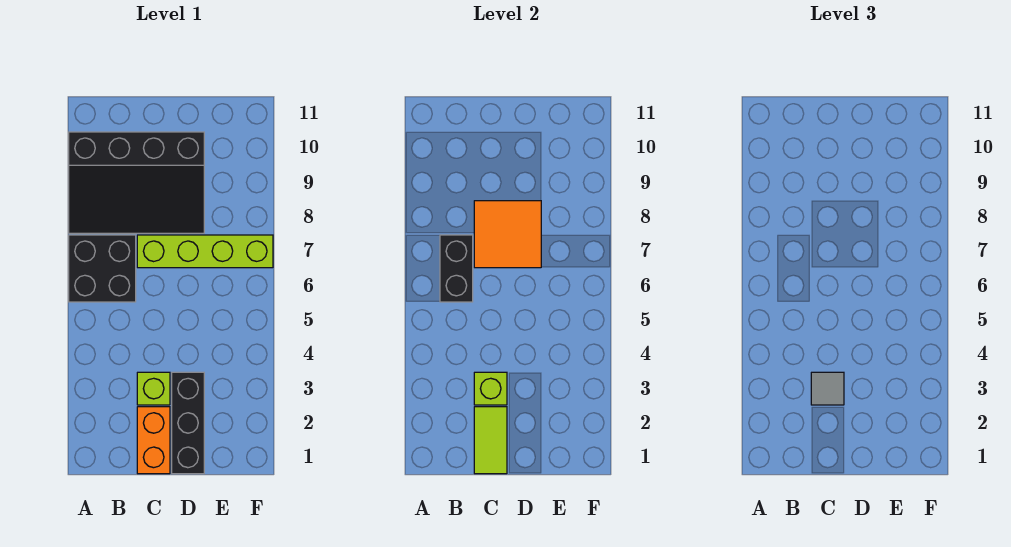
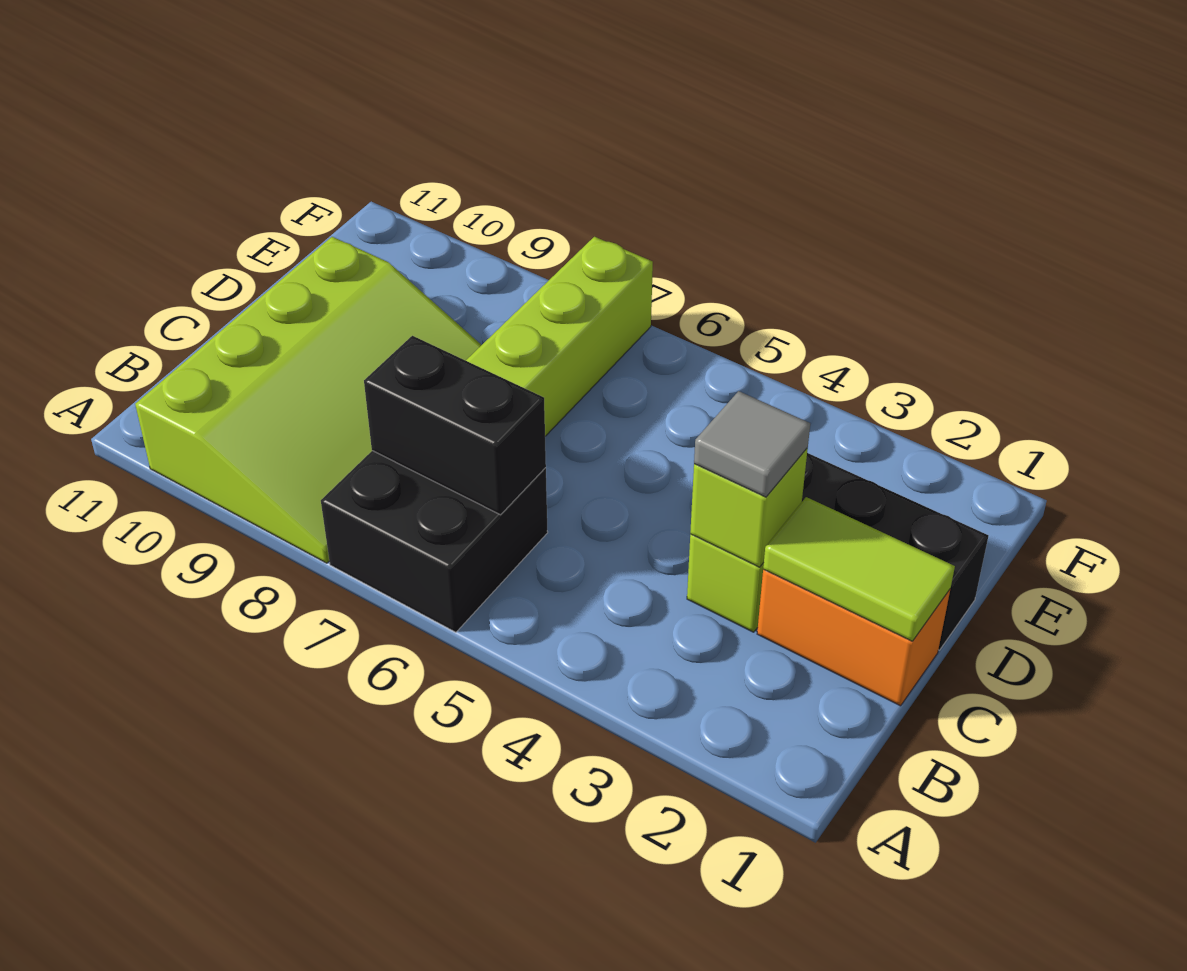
black 3x4 slope [69,132,204,233] -> lime 3x4 slope [135,237,481,563]
orange 2x2 tile [474,201,541,268] -> none

